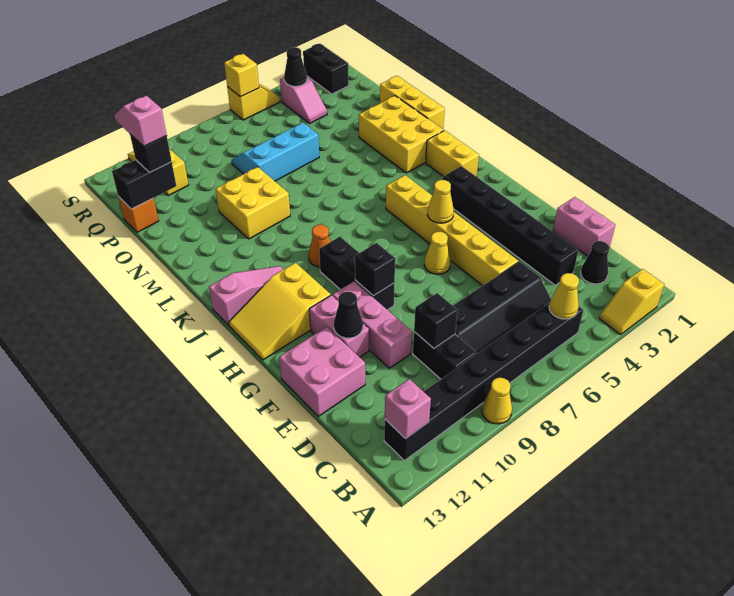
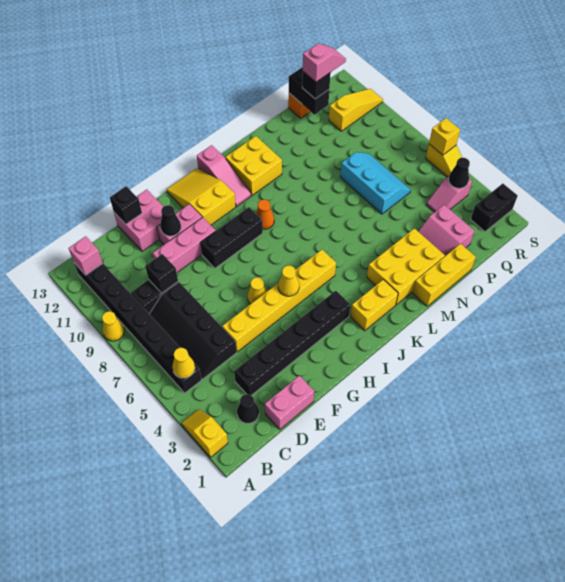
black 1x1 brick [355,243,395,296] -> black 1x1 brick moved to [110,186,142,224]
yellow 2x2 brick [216,167,290,239] -> yellow 2x2 brick moved to [226,136,282,195]
none -> pink 2x2 slope [418,205,474,256]

